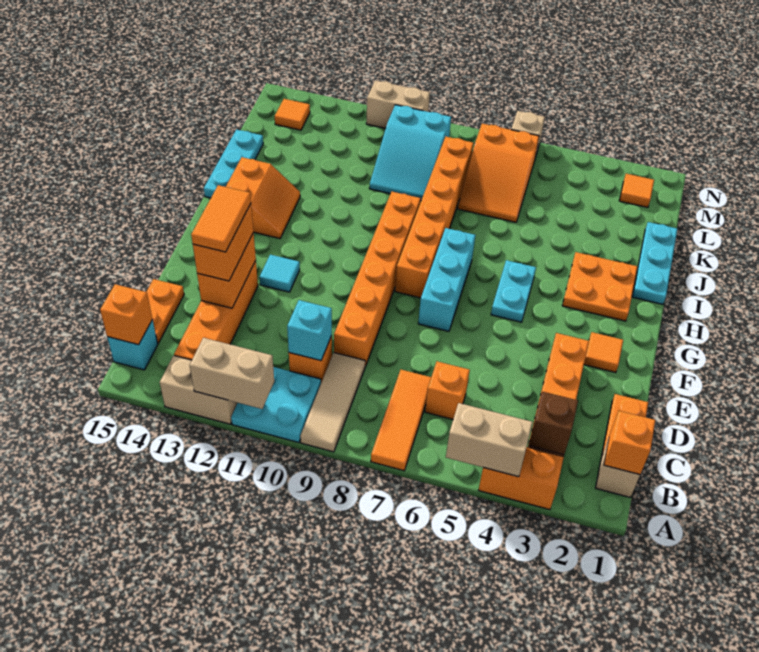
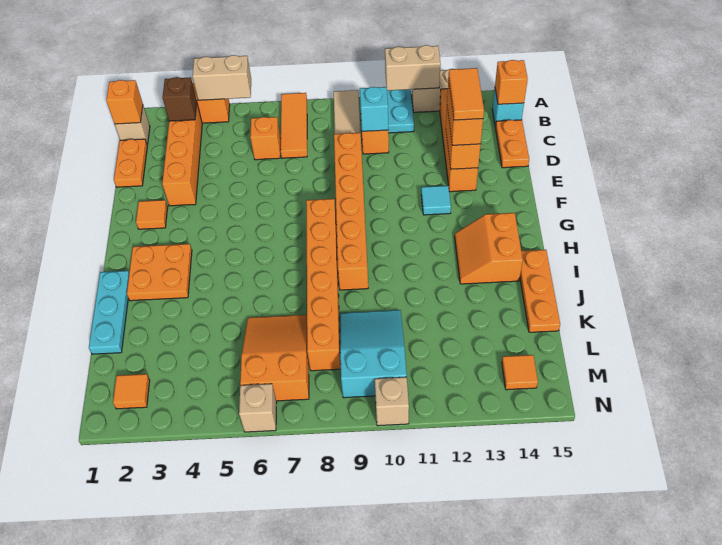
cyan 1x3 brick [418,228,475,331] -> none
cyan 1x2 plate [491,260,536,322] -> none
cyan 1x3 plate [204,130,263,198] -> orange 1x3 plate [520,250,560,332]
tan 1x2 brick [366,80,430,129] -> tan 1x1 brick [375,377,409,426]

